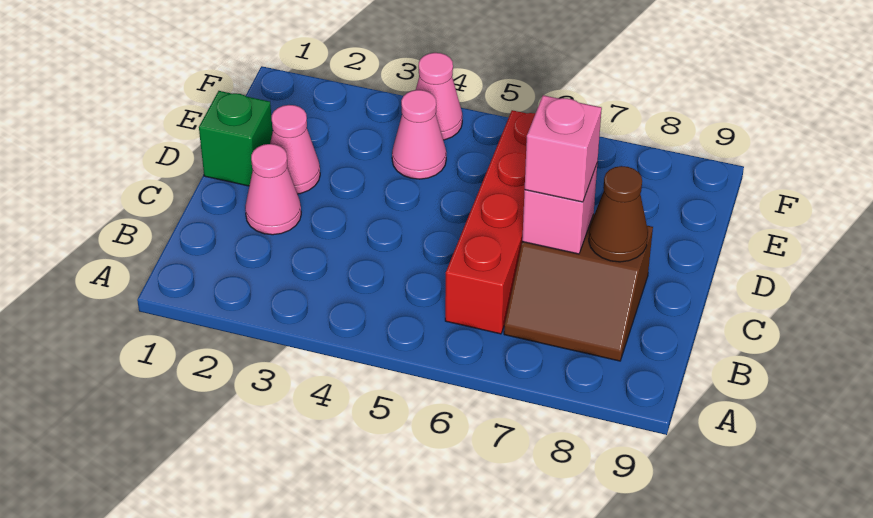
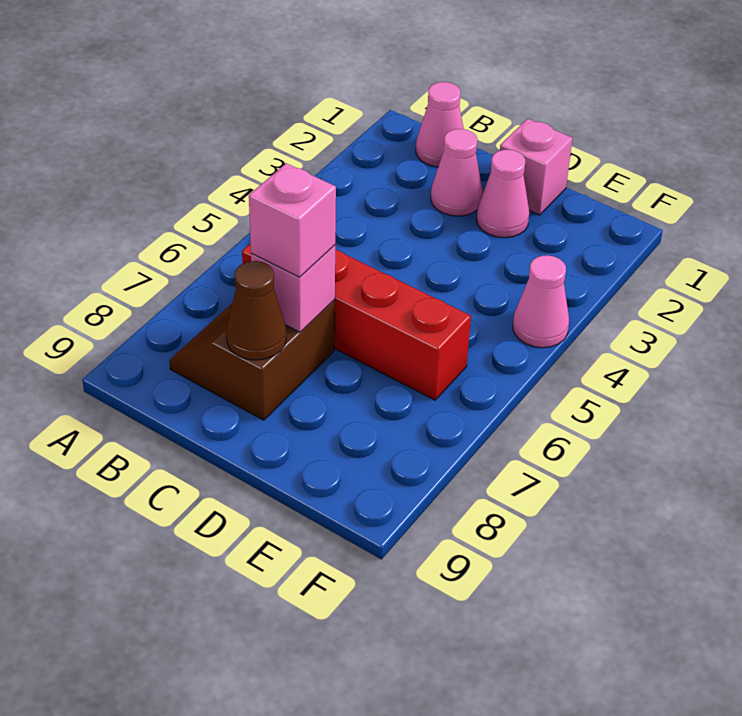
green 1x1 brick [199,91,273,186] -> pink 1x1 brick [500,119,573,215]
pink 1x1 cone [392,90,446,179] -> pink 1x1 cone moved to [416,82,464,167]

